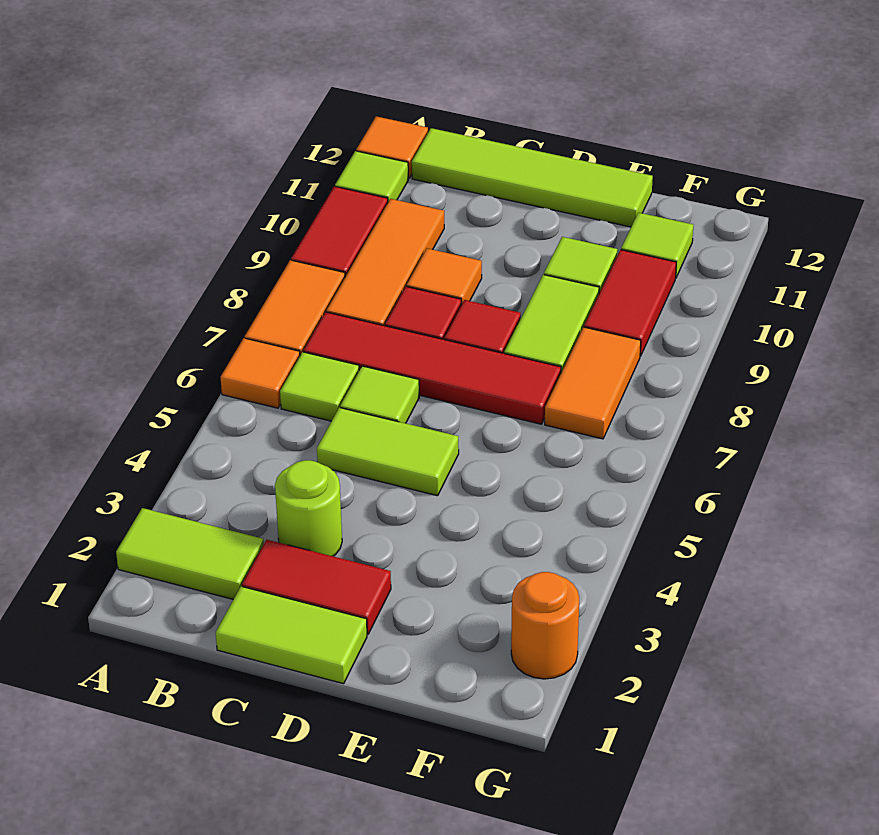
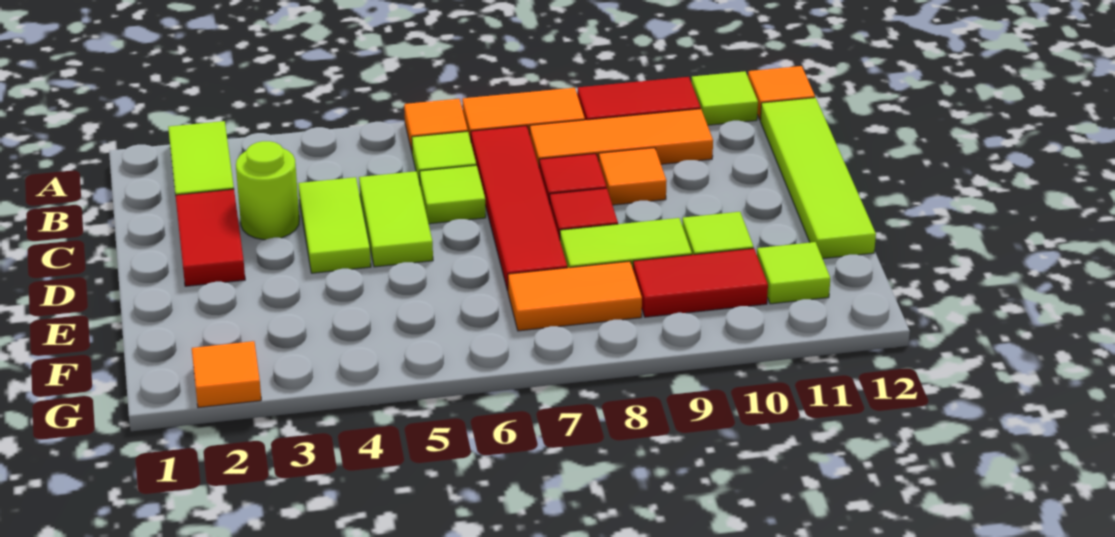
lime 1x2 tile [216,586,367,684] -> lime 1x2 tile moved to [298,177,371,273]
orange 1x1 round brick [511,572,579,679] -> orange 1x1 tile [192,341,261,408]

